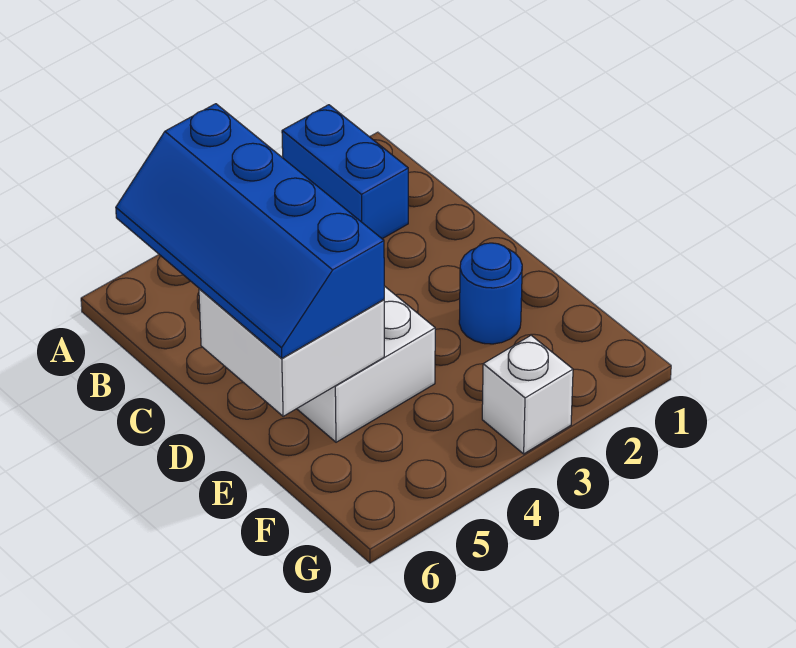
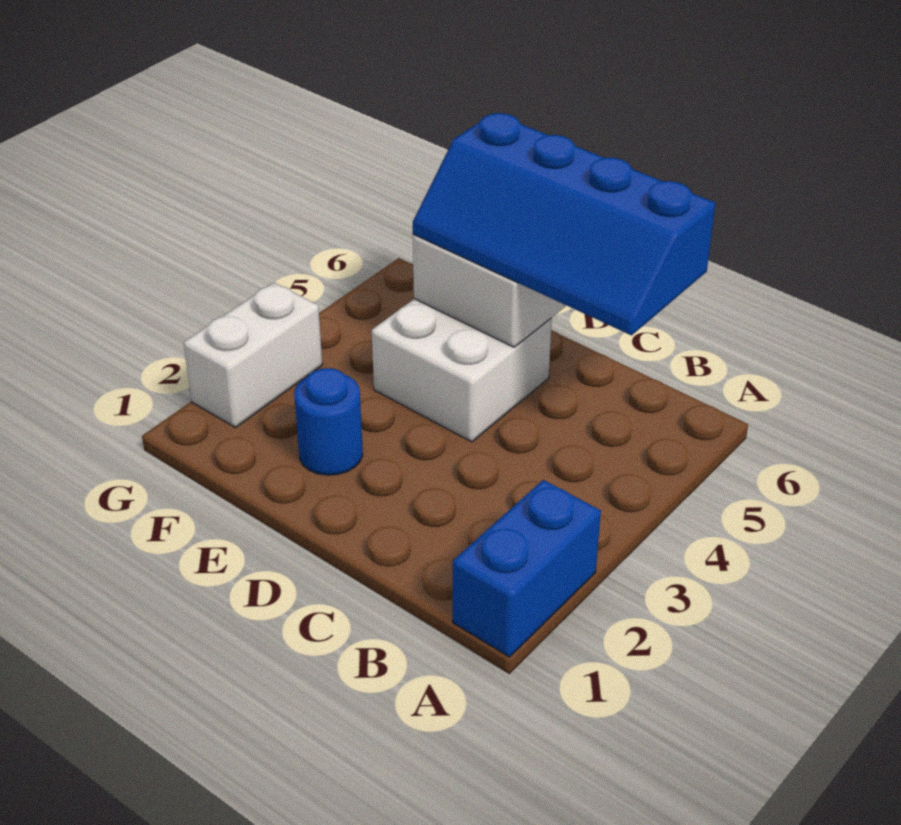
blue 1x2 brick [282,105,408,239] -> blue 1x2 brick turned to [453,480,601,657]
blue 2x4 slope [116,104,384,358] -> blue 2x4 slope turned to [413,113,716,335]
white 1x1 brick [482,335,573,454] -> white 1x2 brick [184,283,322,427]

